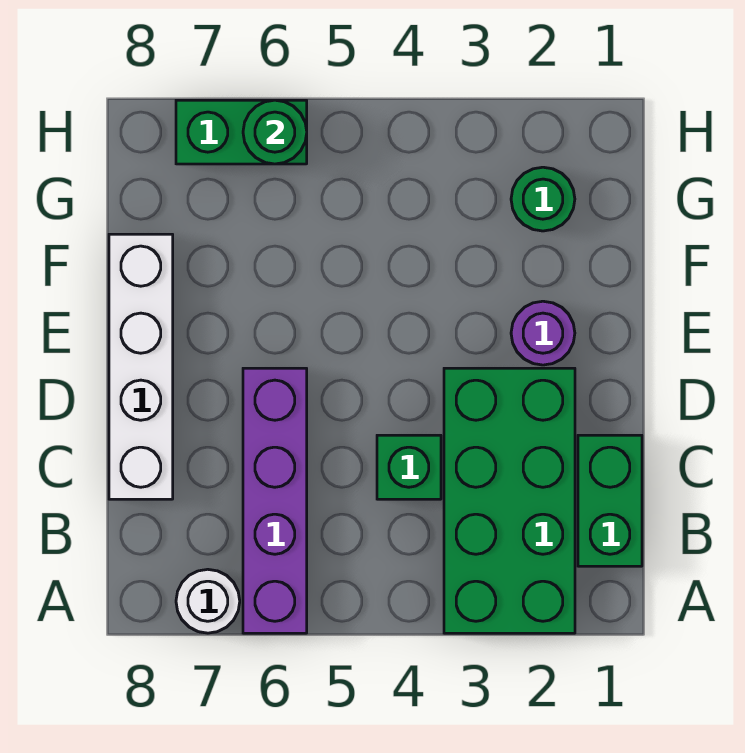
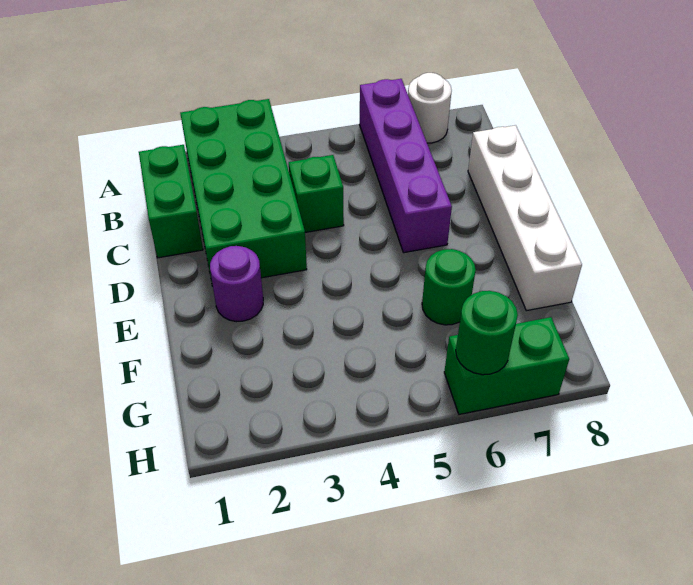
green 1x1 round brick [511,167,575,231] -> green 1x1 round brick moved to [422,249,476,325]

